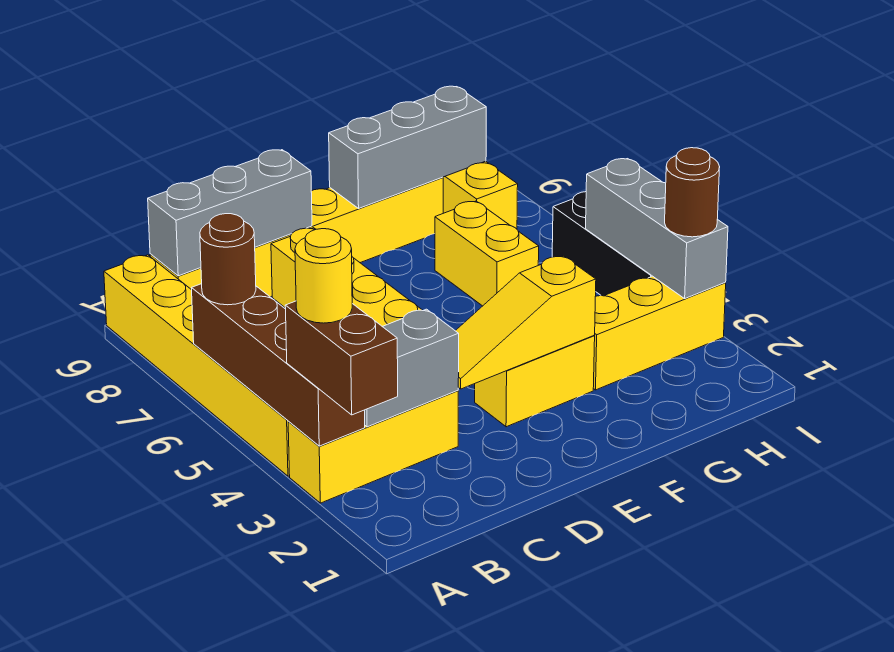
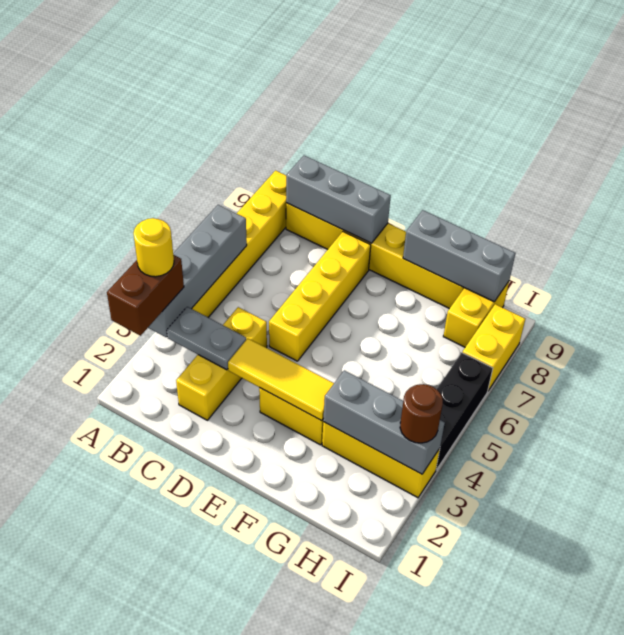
yellow 1x3 brick [288,391,458,503] -> yellow 1x3 brick turned to [176,307,267,420]
brown 1x4 brick [192,284,365,446] -> grey 1x4 brick [148,205,247,337]
brown 1x1 round brick [200,214,256,305] -> none
grey 1x2 brick [365,309,459,427] -> grey 1x2 plate [167,307,246,370]
yellow 1x3 slope [456,256,596,389] -> yellow 1x3 tile [228,338,334,421]
yellow 1x2 brick [435,201,539,306] -> yellow 1x2 brick moved to [462,304,525,391]
grey 1x3 brick [586,159,728,298] -> grey 1x3 brick turned to [323,370,445,474]

